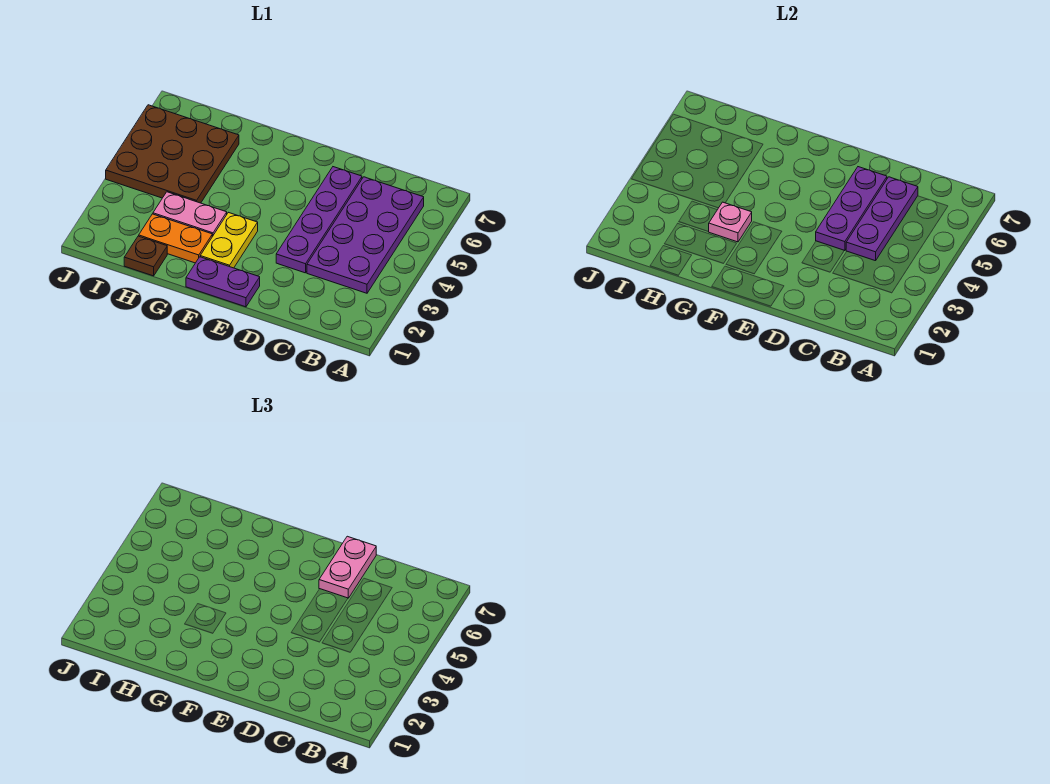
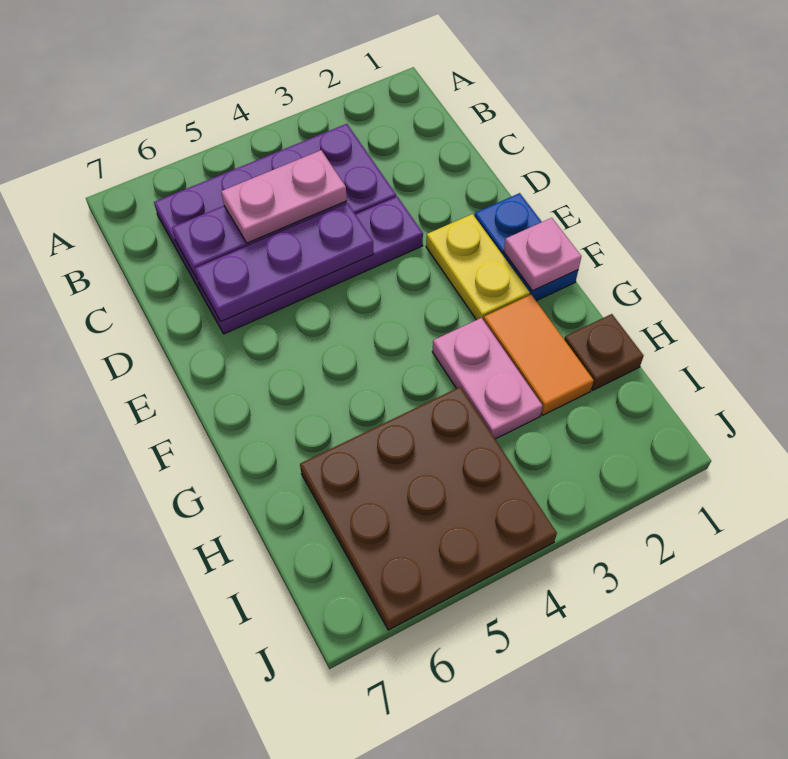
pink 1x2 plate [319,536,376,598] -> pink 1x2 plate moved to [221,150,347,243]
purple 1x2 plate [186,257,260,307] -> blue 1x2 plate [475,193,578,301]
yellow 1x2 plate [200,212,258,268] -> yellow 1x2 plate turned to [426,214,530,320]
orange 1x2 plate [139,214,212,263] -> orange 1x2 tile [484,295,594,415]
pink 1x1 plate [709,202,752,242] -> pink 1x1 plate moved to [504,218,581,291]

